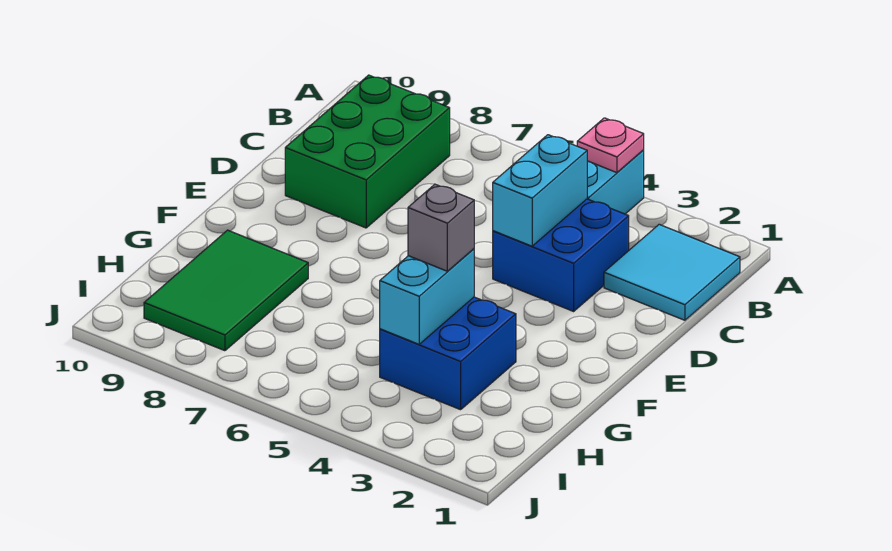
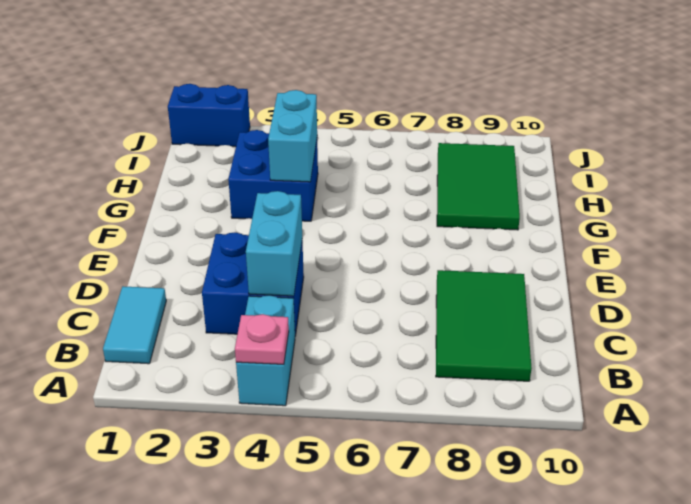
cyan 2x2 tile [604,224,740,320] -> cyan 1x2 tile [103,286,166,364]
green 2x3 brick [285,75,450,228] -> green 2x3 tile [436,270,532,381]
grey 1x1 brick [408,184,474,271] -> none
none -> blue 1x2 brick [168,84,250,147]

